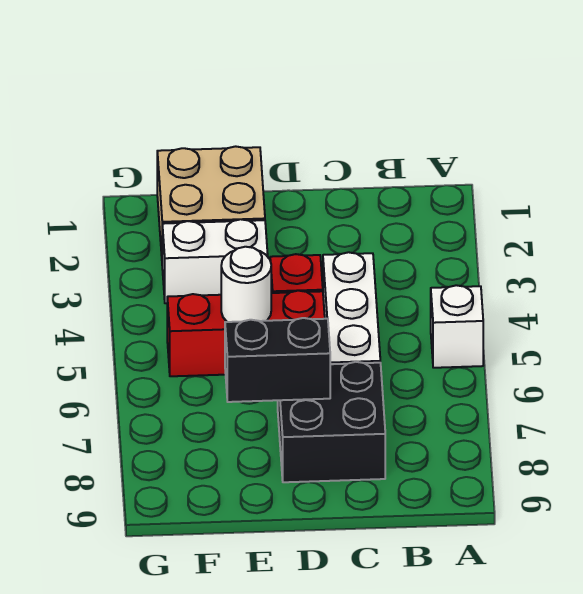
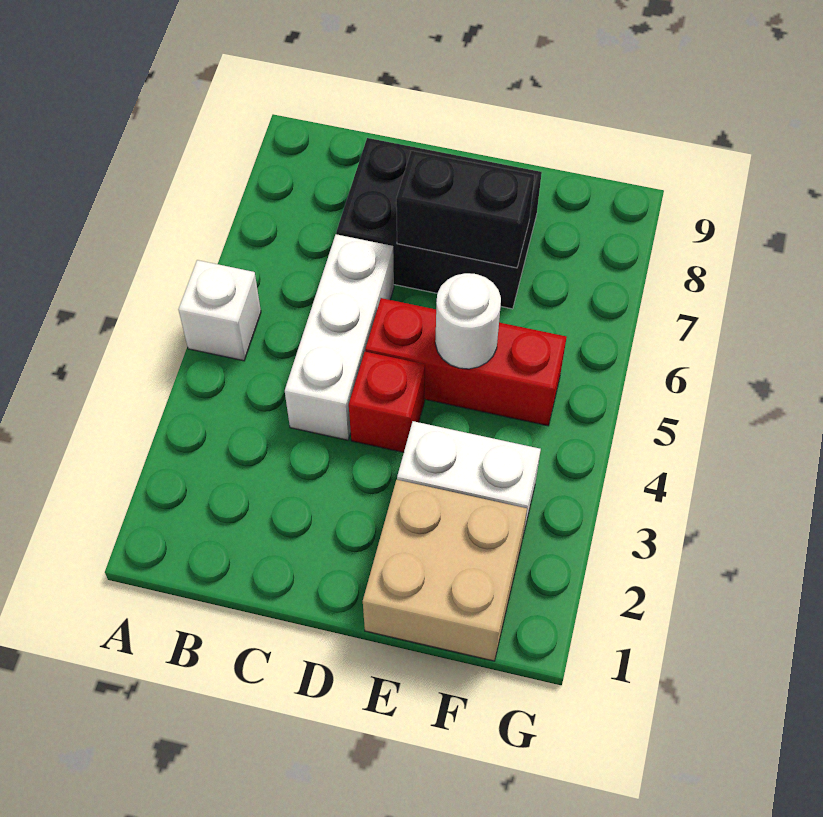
black 2x2 brick [278,362,385,482] -> black 2x3 brick [336,138,542,309]

